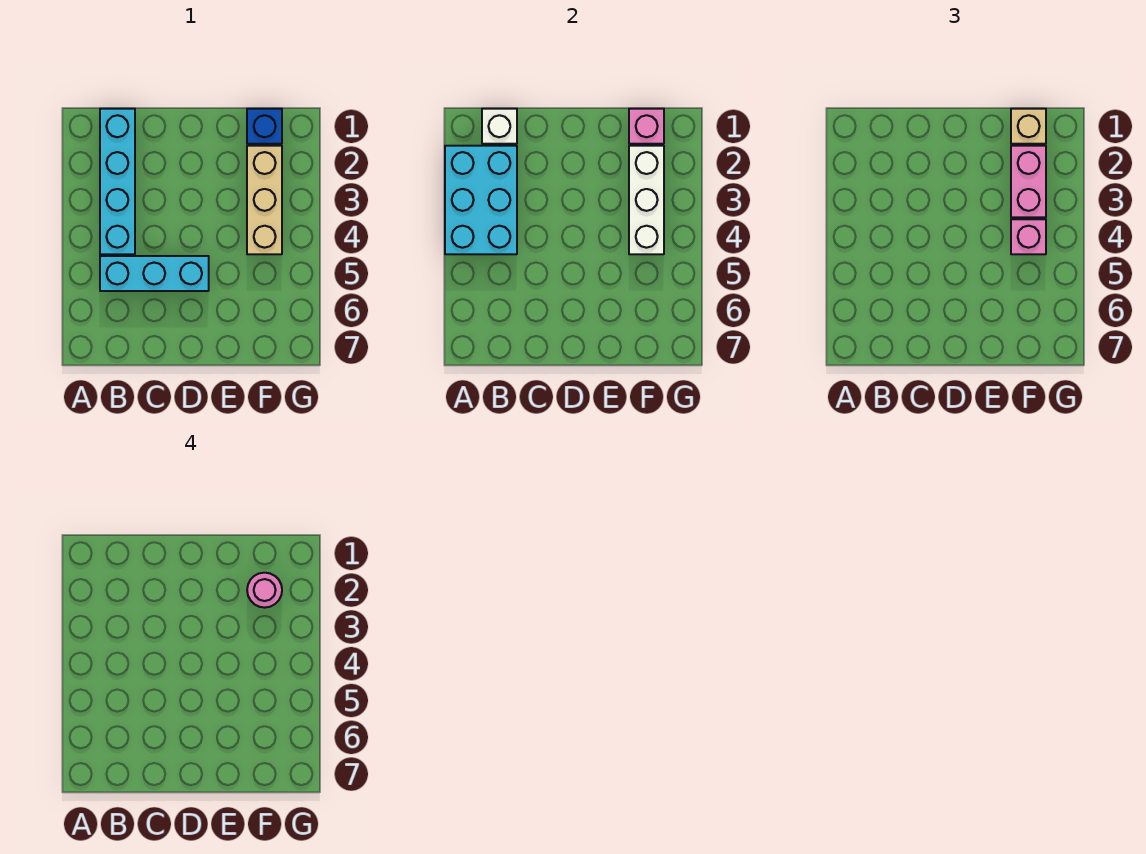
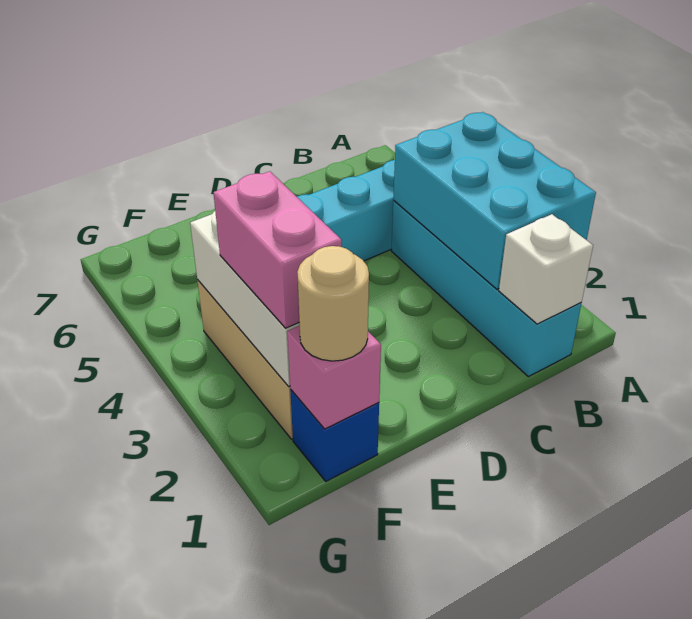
tan 1x1 brick [1011,109,1046,144] -> tan 1x1 round brick [297,246,369,361]
pink 1x1 round brick [247,573,282,608] -> none
pink 1x1 brick [1011,219,1046,254] -> none

